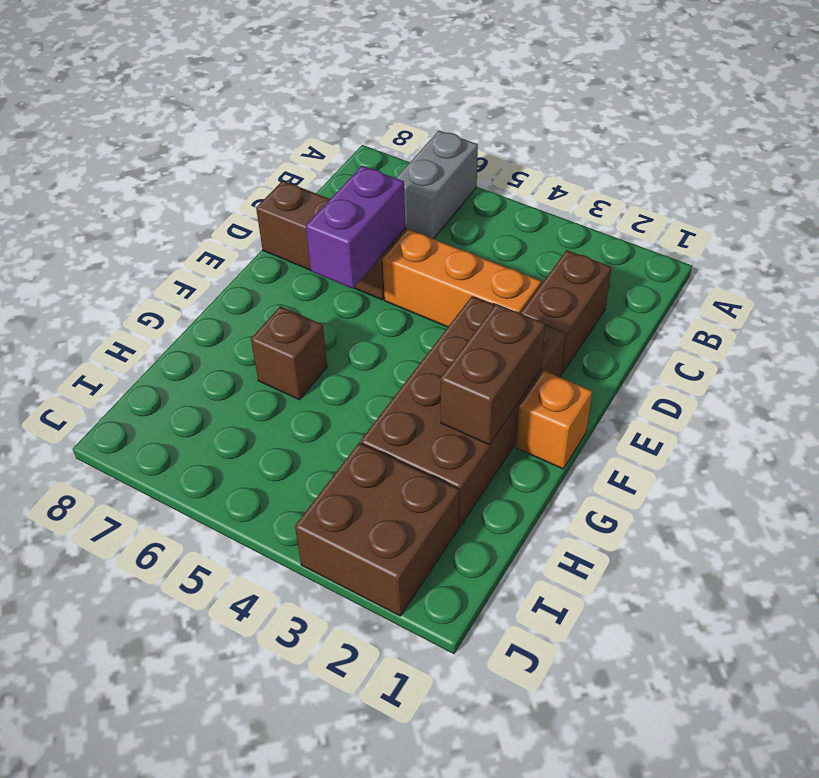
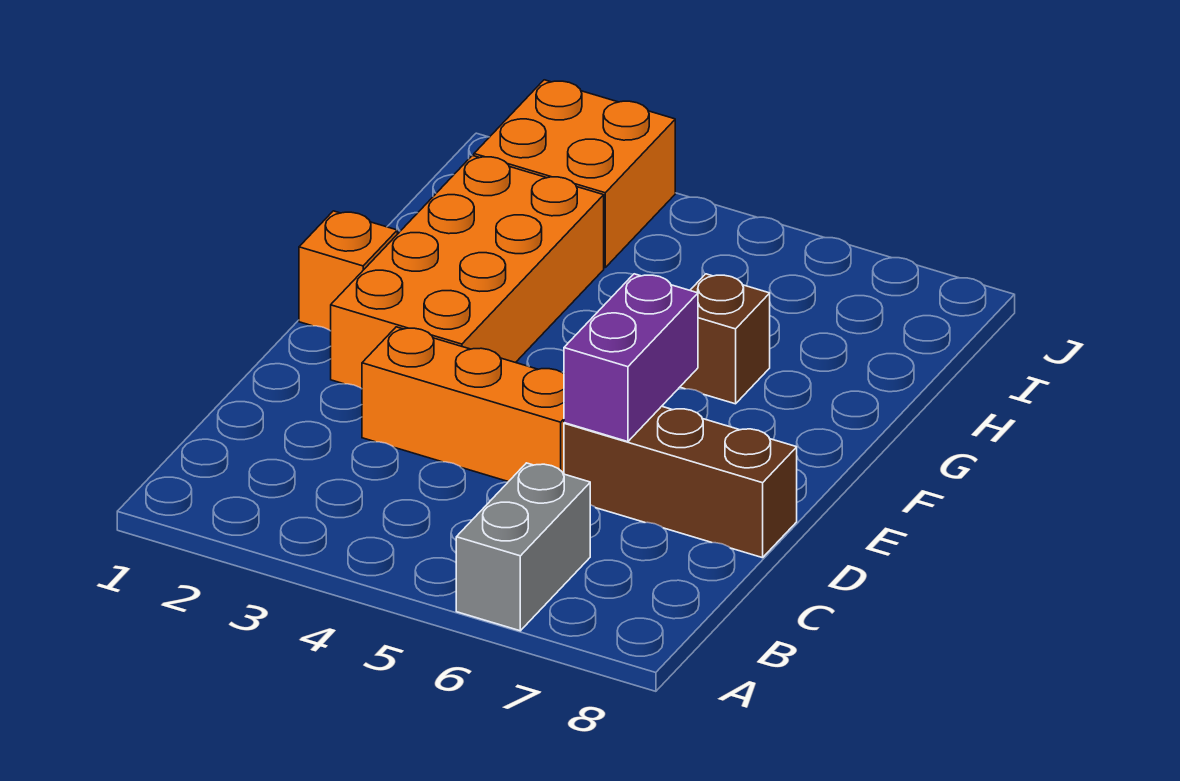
brown 1x2 brick [521,250,612,374] -> none
brown 2x4 brick [361,296,566,527] -> orange 2x4 brick [331,155,604,389]
brown 1x2 brick [440,304,546,445] -> none
brown 2x2 brick [295,443,459,616] -> orange 2x2 brick [474,80,675,268]

